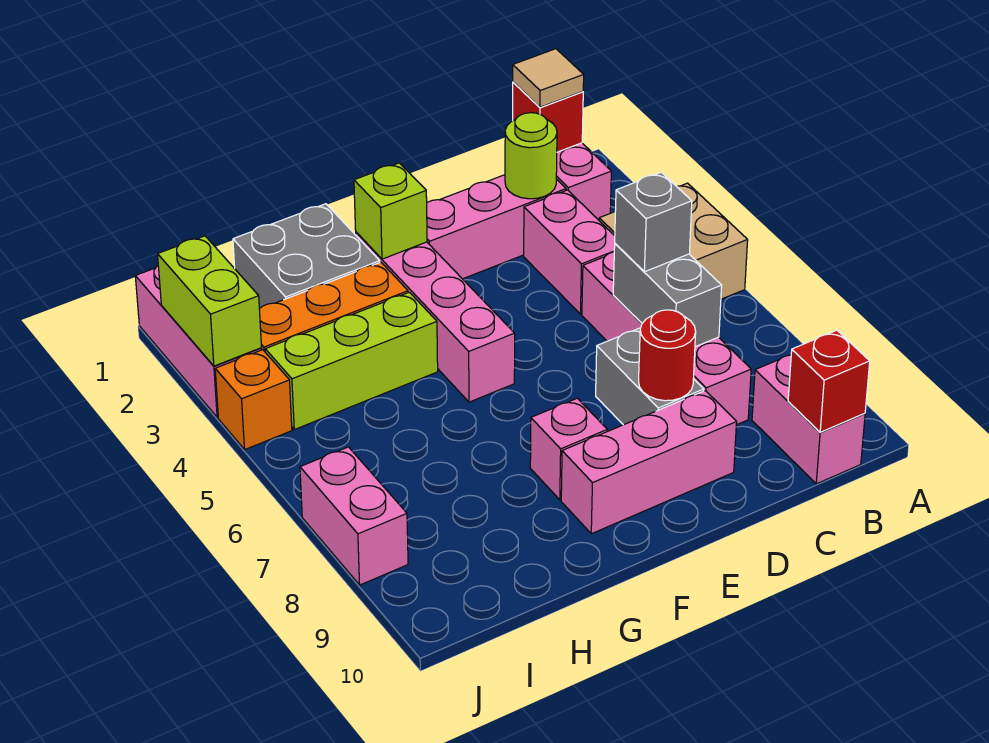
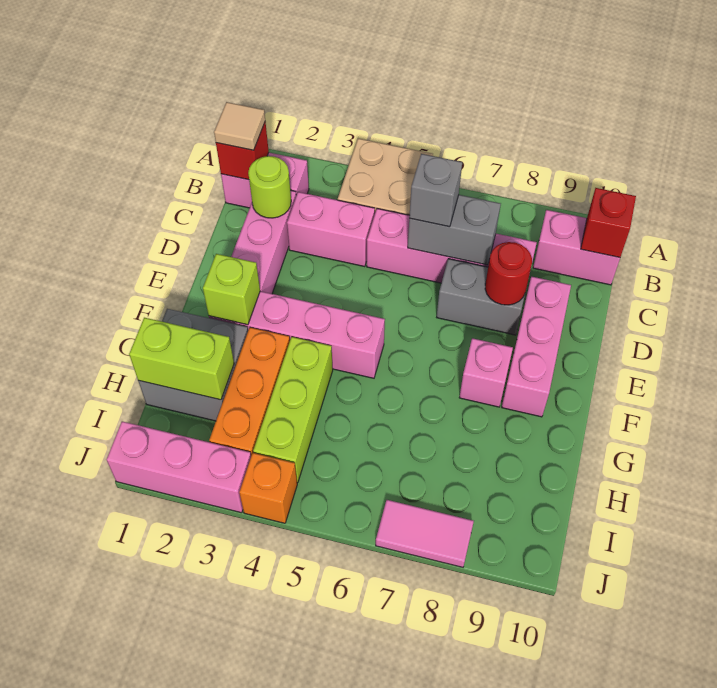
lime 1x2 brick [158,236,261,366] -> lime 1x2 brick moved to [129,318,234,400]
pink 1x2 brick [300,447,408,585] -> pink 1x2 tile [376,500,474,567]

